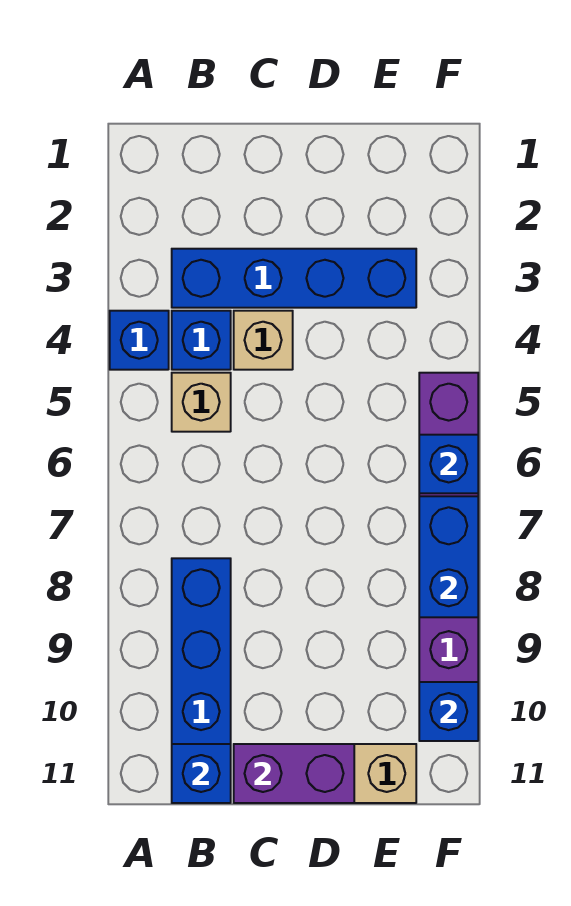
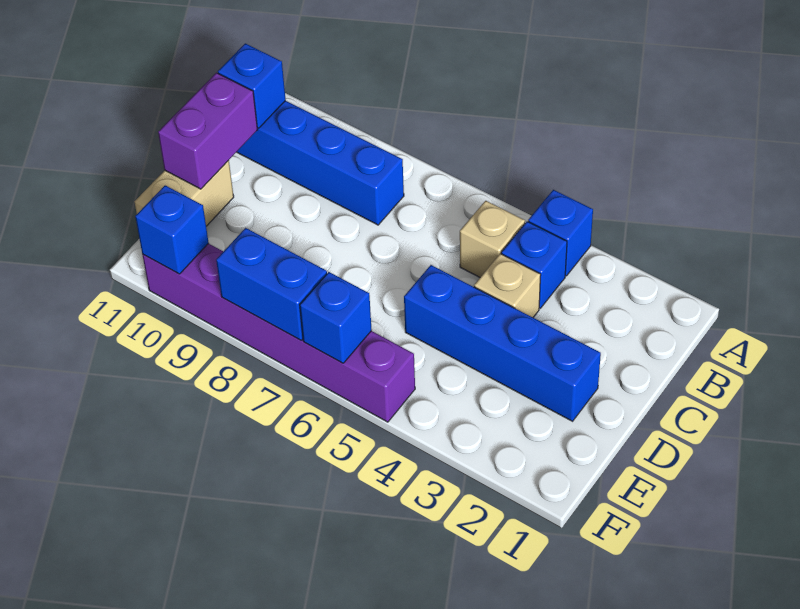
blue 1x4 brick [172,249,416,308] -> blue 1x4 brick turned to [404,265,601,421]

